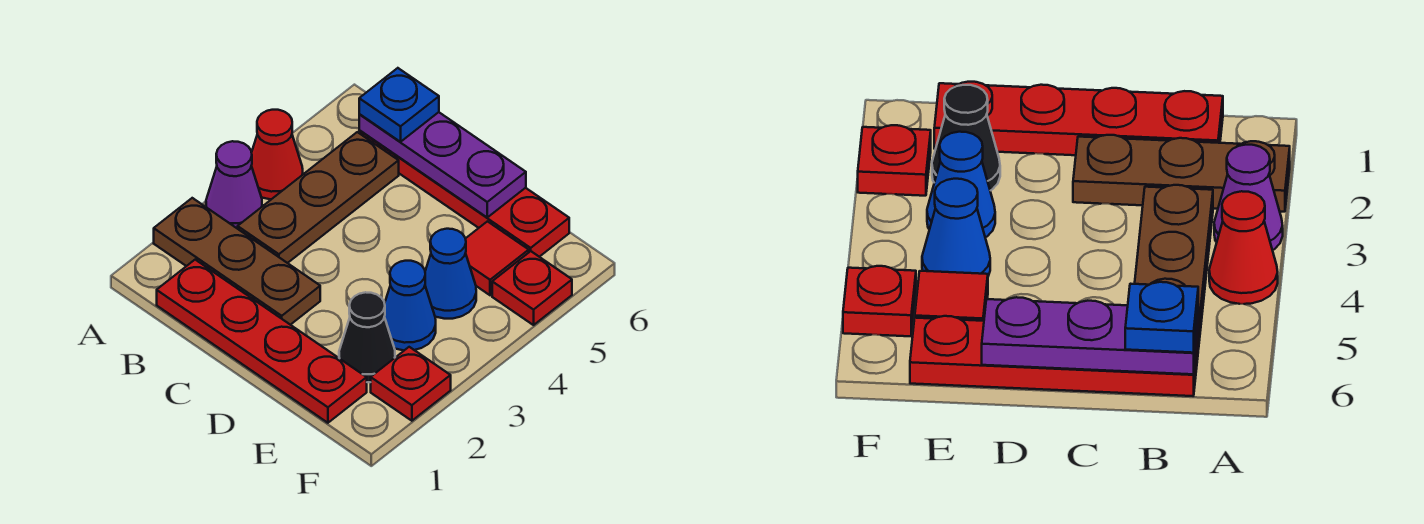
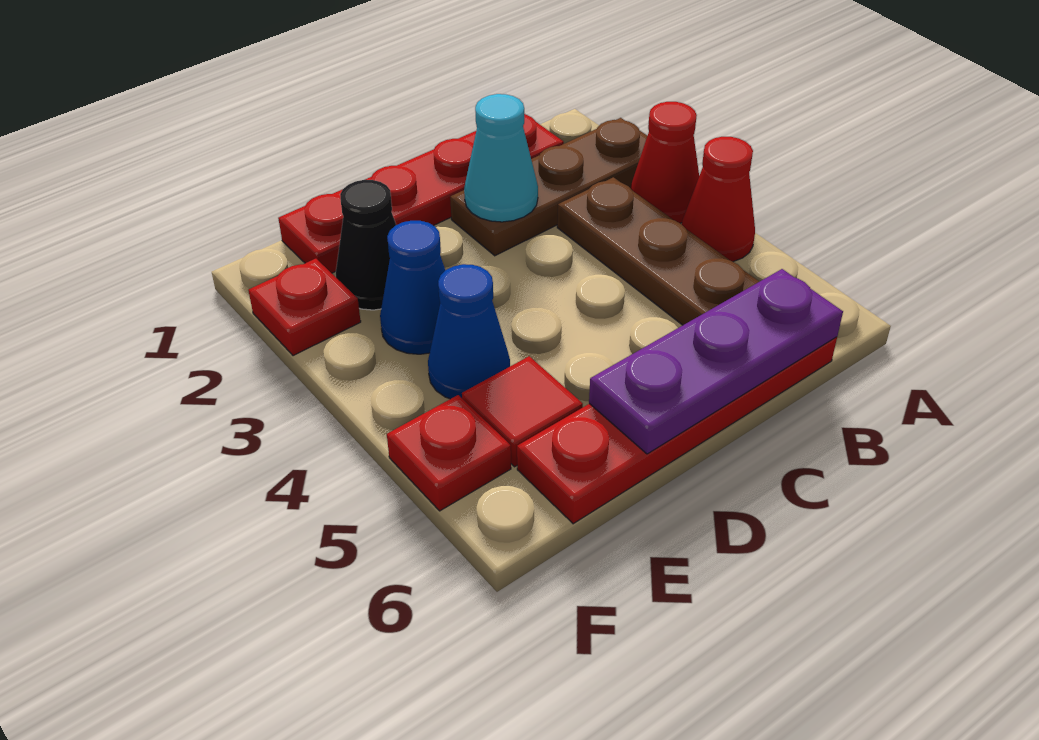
purple 1x1 cone [206,141,262,229] -> red 1x1 cone [631,102,699,223]
blue 1x1 plate [359,68,439,142] -> none
none -> cyan 1x1 cone [464,94,538,222]

